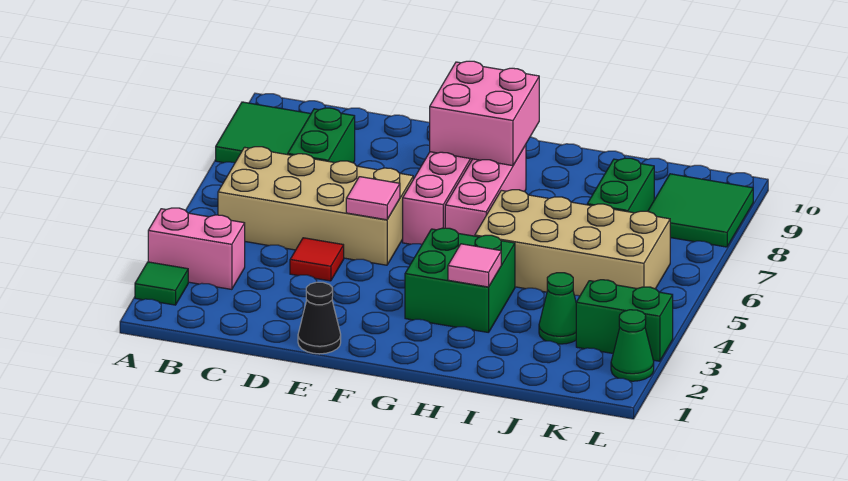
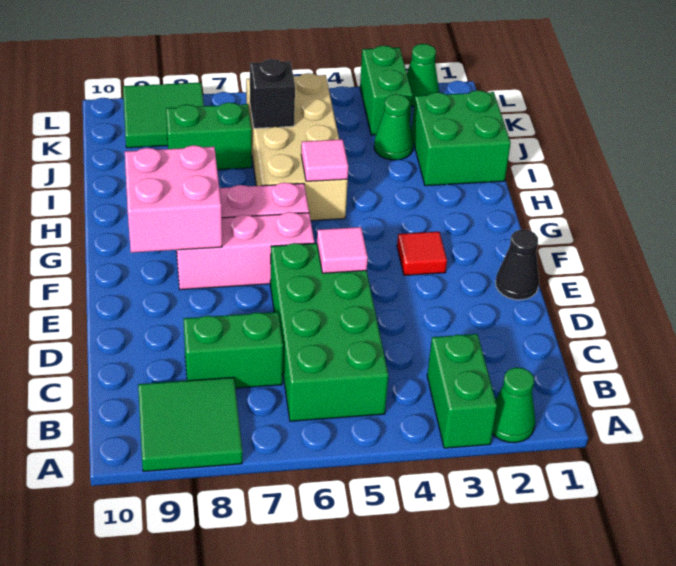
green 1x1 tile [135,262,188,305] -> green 1x1 cone [492,367,535,443]
pink 1x2 brick [148,208,245,289] -> green 1x2 brick [427,334,497,448]
tan 2x4 brick [218,147,413,265] -> green 2x4 brick [270,243,388,421]
red 1x1 tile [290,238,344,281] -> red 1x1 tile moved to [397,232,447,275]
green 2x2 brick [405,228,515,333] -> green 2x2 brick moved to [412,90,511,186]
pink 1x1 tile [448,244,501,287] -> pink 1x1 tile moved to [301,139,348,181]
none -> black 1x1 brick [250,59,295,128]

